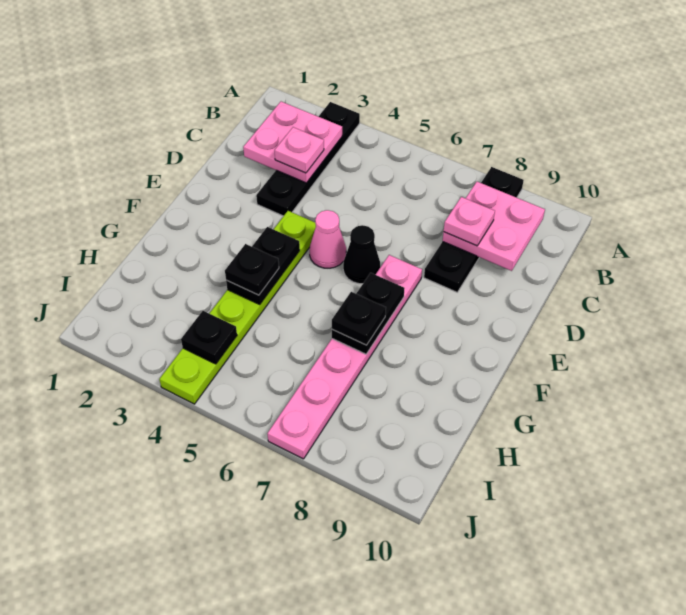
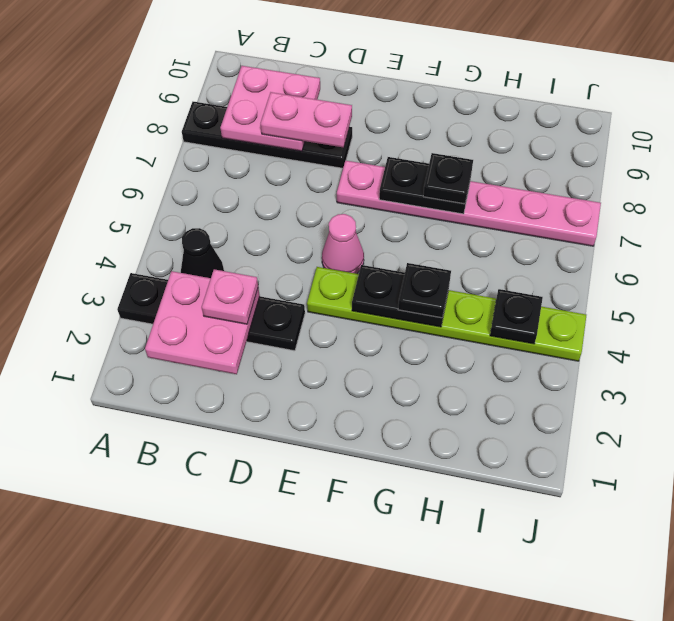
pink 1x1 plate [444,197,495,246] -> pink 1x2 plate [261,92,352,147]
black 1x1 cone [343,225,380,284] -> black 1x1 cone moved to [181,228,224,278]

